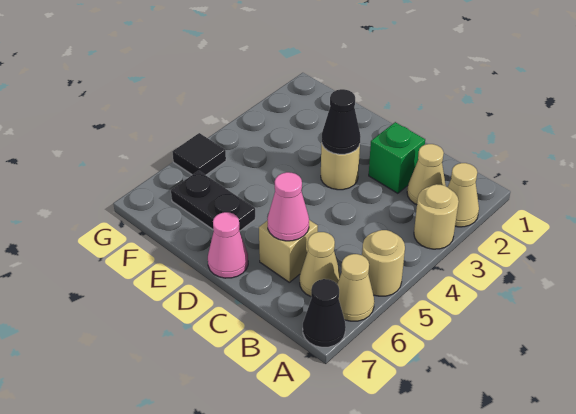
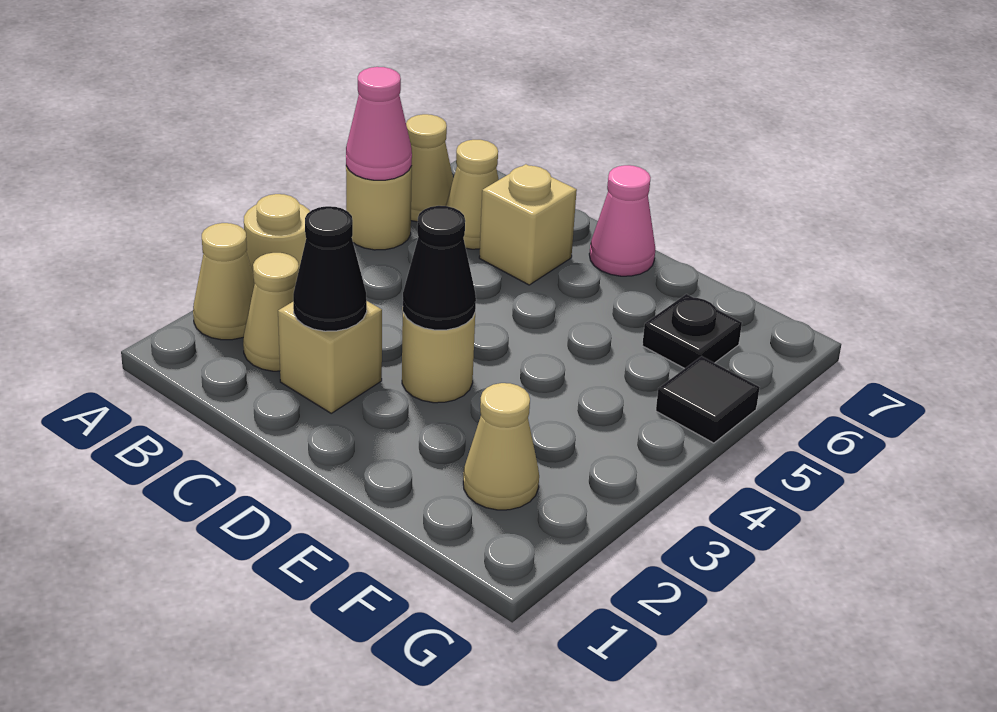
black 1x1 cone [303,279,346,347] -> black 1x1 cone moved to [293,206,367,331]
green 1x1 brick [369,122,425,193] -> tan 1x1 brick [278,301,382,413]
pink 1x1 cone [267,172,309,241] -> pink 1x1 cone moved to [346,67,412,180]
black 1x2 plate [171,171,255,231] -> black 1x1 plate [642,294,742,369]
none -> tan 1x1 cone [463,383,539,510]

